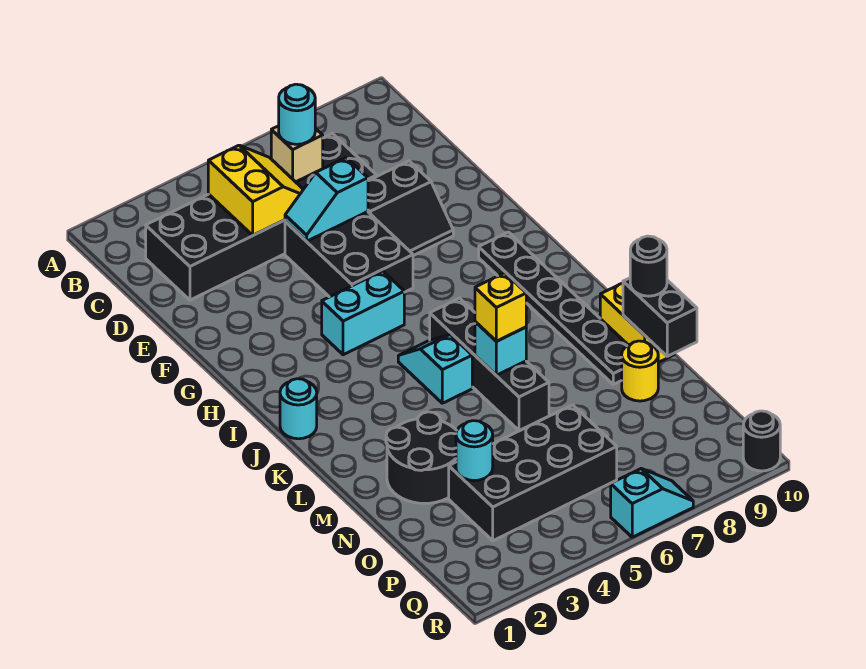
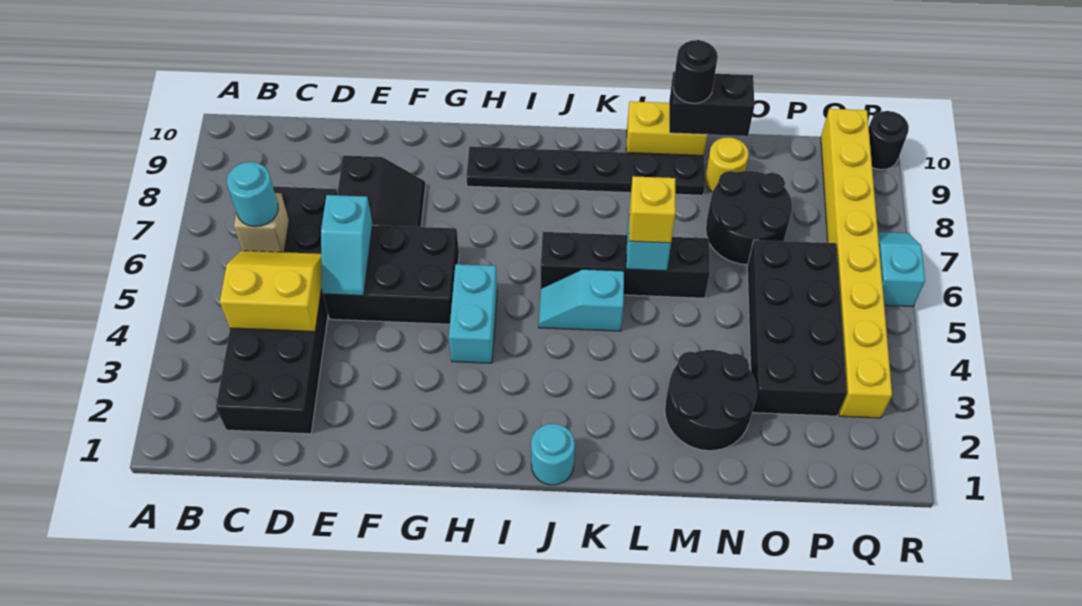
none -> black 2x2 round brick [706,171,792,265]
cyan 1x1 round brick [456,421,493,481] -> none
none -> yellow 1x8 brick [821,109,892,418]

